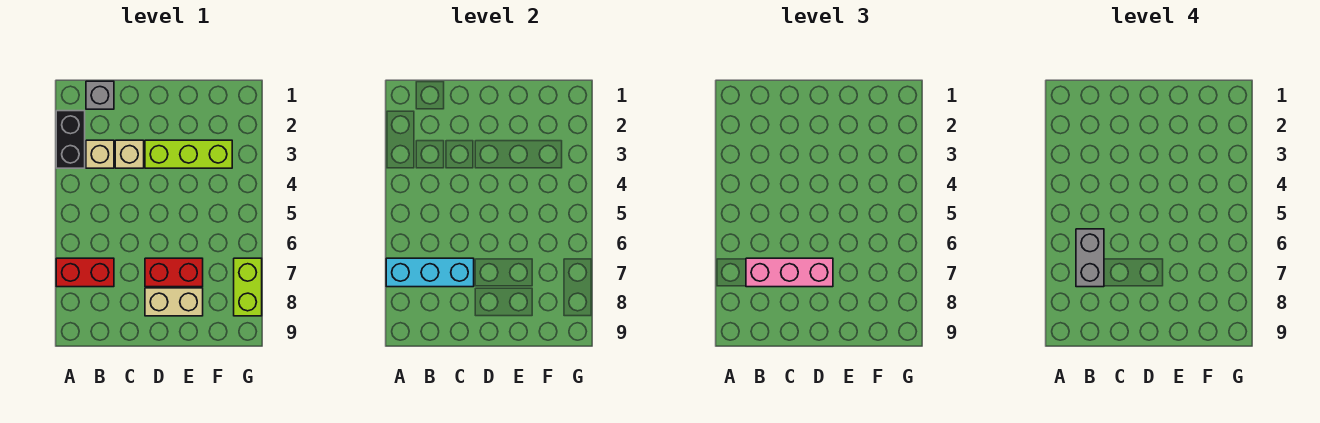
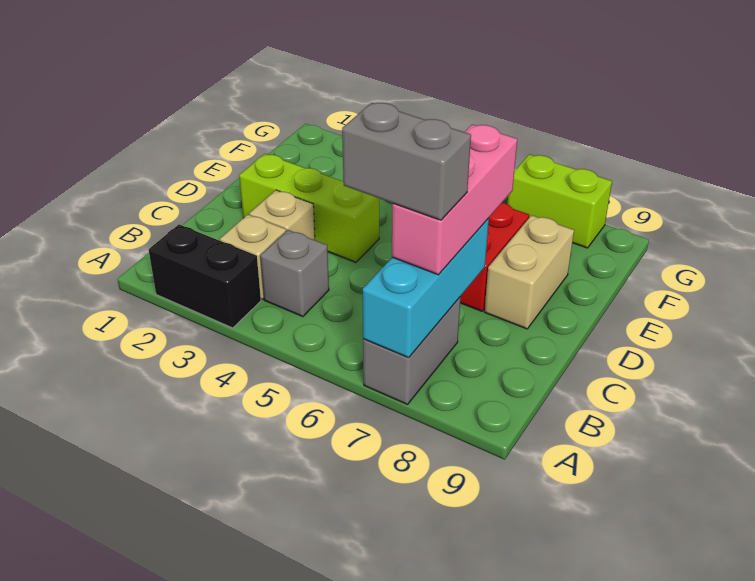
red 1x2 brick [56,258,114,287] -> grey 1x2 brick [363,297,461,404]
grey 1x1 brick [86,81,114,109] -> grey 1x1 brick moved to [260,230,329,317]
lime 1x3 brick [145,140,232,168] -> lime 1x3 brick turned to [239,154,379,262]

